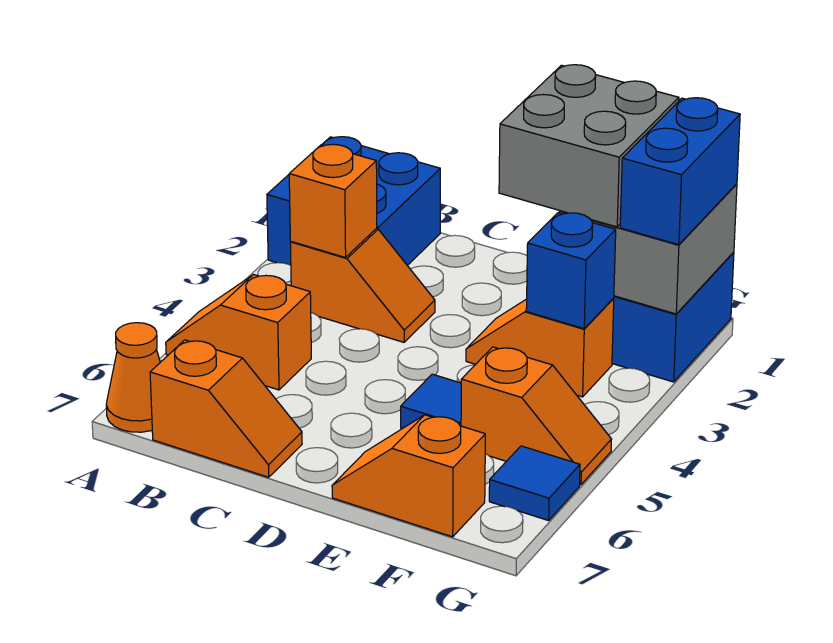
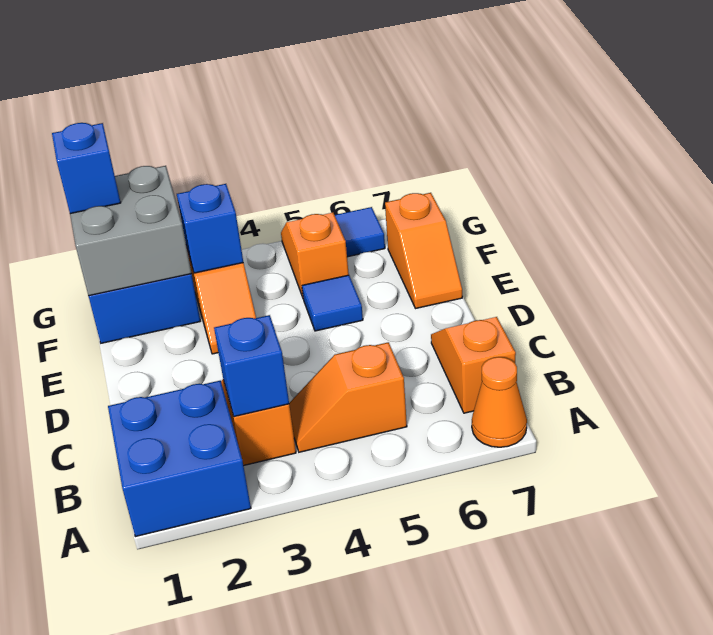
orange 1x2 slope [166,275,311,390] -> orange 1x2 slope turned to [289,342,407,452]
orange 1x1 brick [289,144,377,258] -> blue 1x1 brick [214,315,289,417]
grey 2x2 brick [499,65,679,227] -> none
blue 1x2 brick [620,98,740,245] -> blue 1x1 brick [52,123,121,214]

